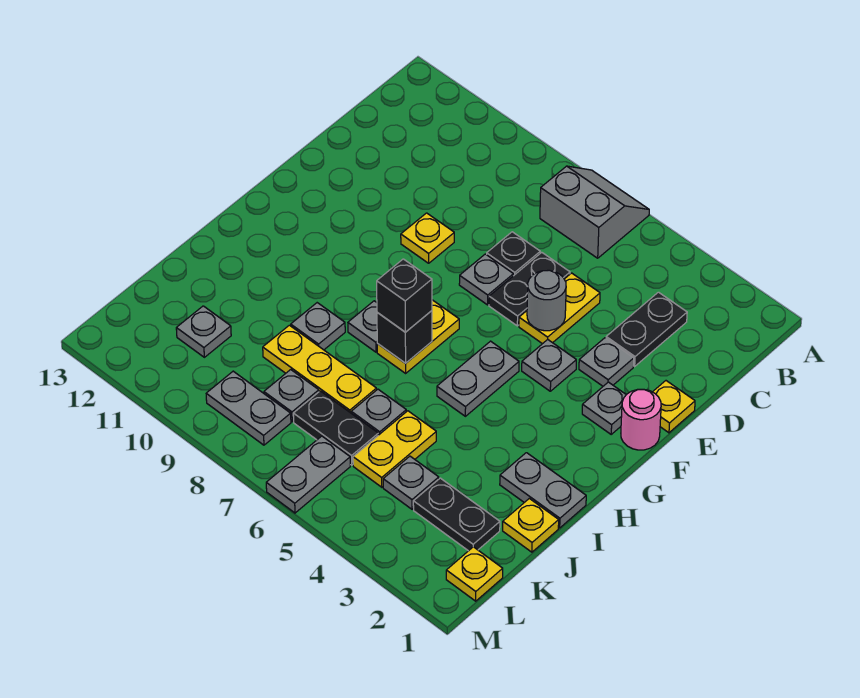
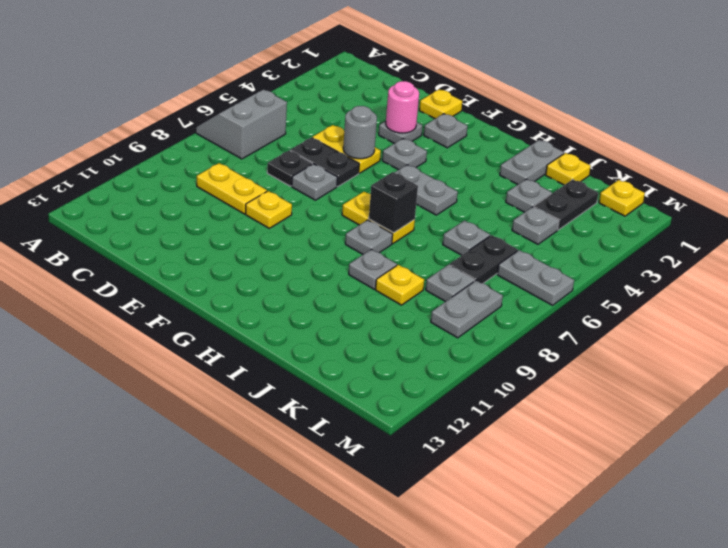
black 1x2 plate [606,292,687,366] -> none
pink 1x1 round brick [621,389,661,450] -> pink 1x1 round brick moved to [386,81,419,133]
black 1x1 brick [377,259,432,332] -> none
yellow 1x2 plate [353,411,436,487] -> yellow 1x2 plate moved to [197,163,267,214]
yellow 1x3 plate [263,325,377,413] -> yellow 1x1 plate [375,265,424,305]
grey 1x1 plate [176,306,231,357] -> grey 1x1 plate moved to [506,179,552,212]

